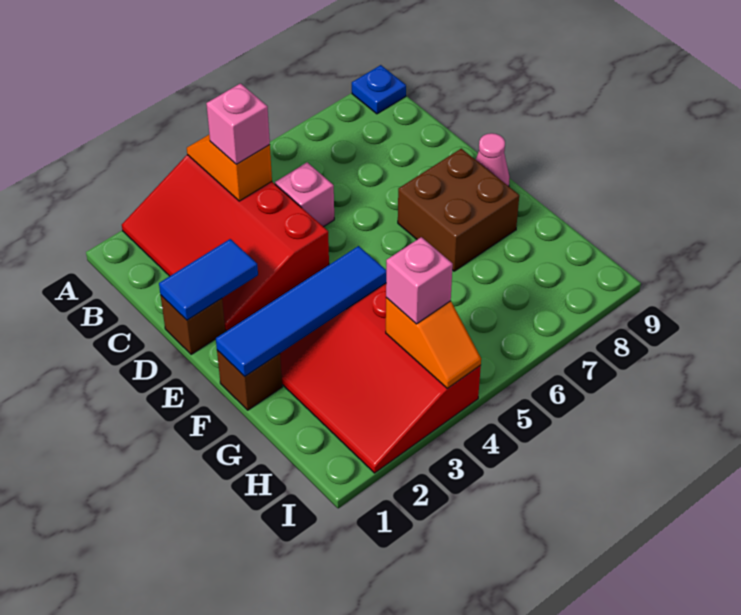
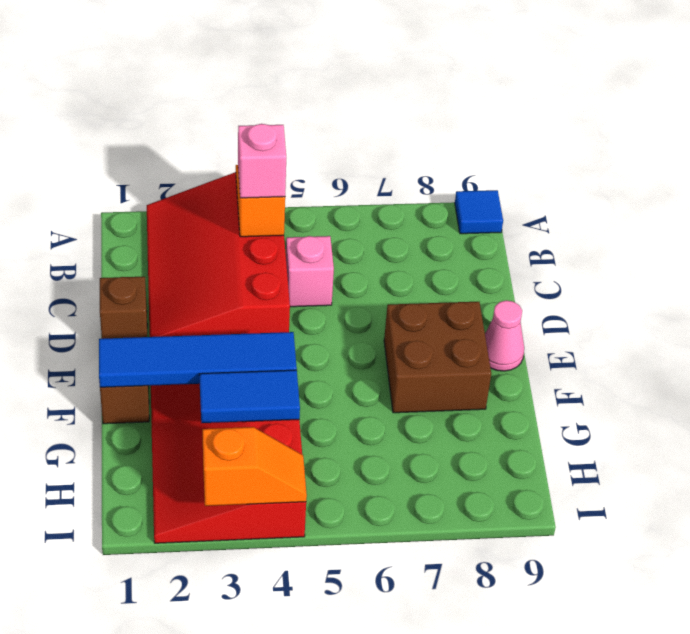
blue 1x1 plate [352,65,406,114] -> blue 1x1 tile [455,190,503,234]
blue 1x2 tile [159,239,258,320] -> blue 1x2 tile moved to [199,370,300,423]
orange 1x2 slope [386,298,481,389] -> orange 1x2 slope turned to [202,427,307,506]
pink 1x1 brick [386,237,453,324] -> none

